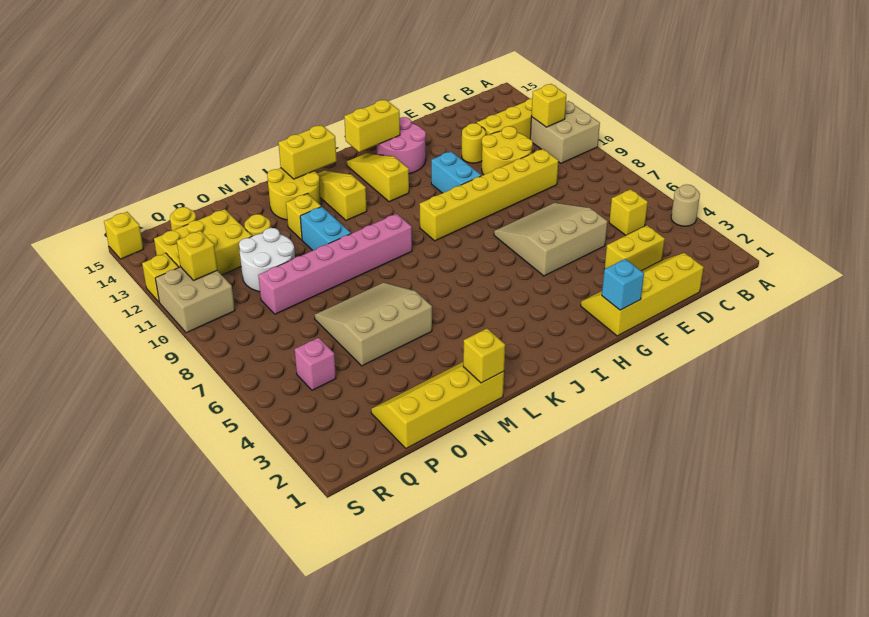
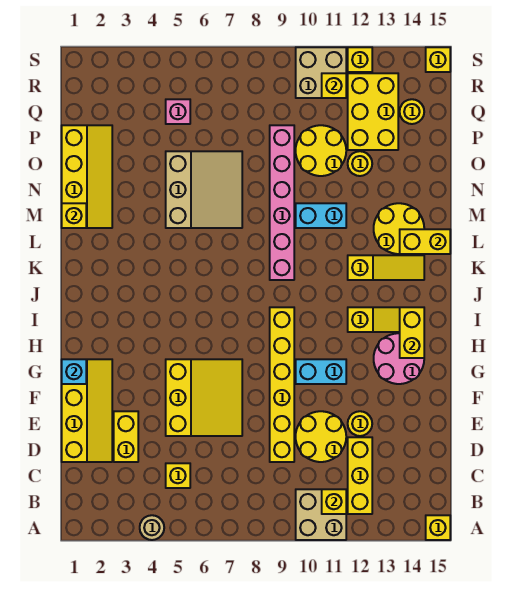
tan 3x3 slope [494,203,607,276] -> yellow 3x3 slope [166,359,242,436]
yellow 1x2 brick [278,125,337,179] -> yellow 1x2 brick turned to [400,229,450,254]
yellow 1x1 brick [286,194,321,240] -> yellow 1x1 brick moved to [426,515,450,540]
white 2x2 round brick [239,228,295,292] -> yellow 2x2 round brick [296,125,346,176]

